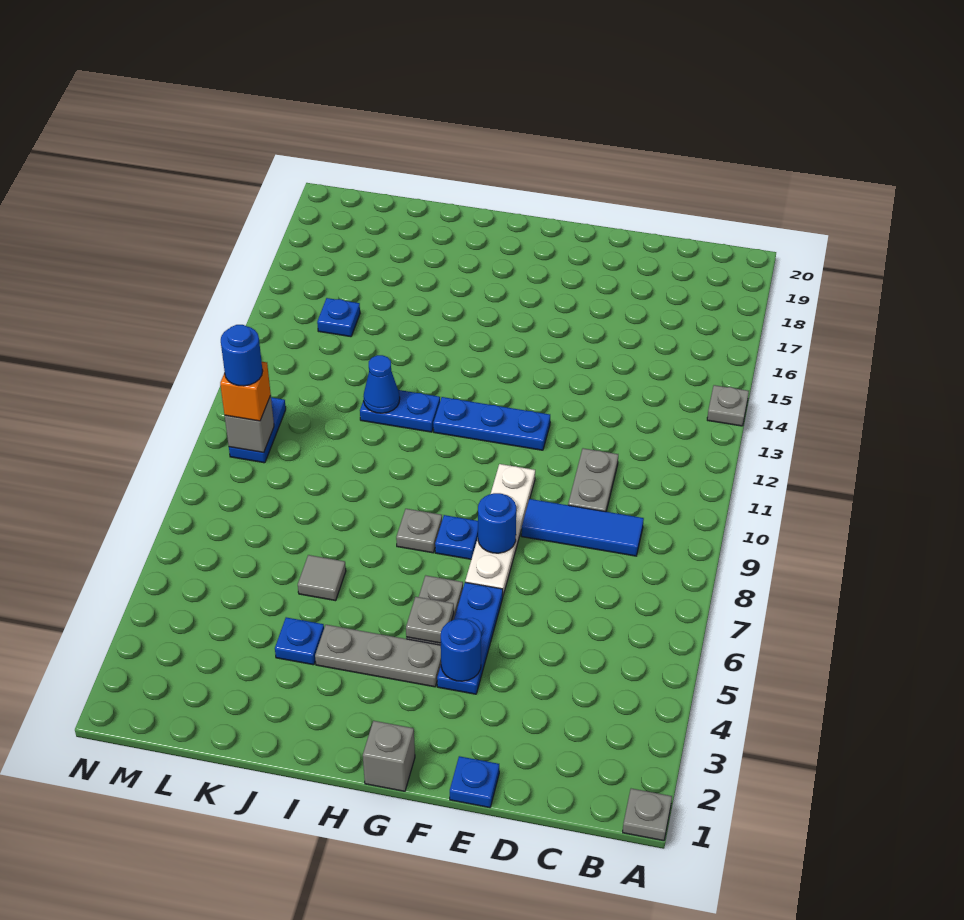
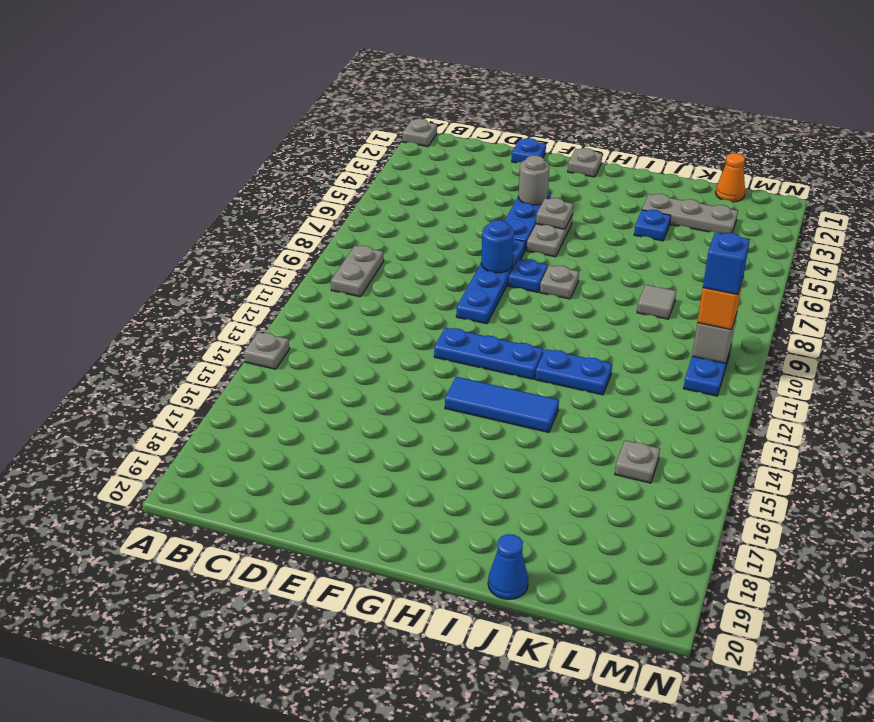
blue 1x3 tile [521,499,644,556] -> blue 1x3 tile moved to [445,377,559,433]
grey 1x2 plate [568,448,618,512] -> grey 1x2 plate moved to [331,246,384,297]
blue 1x1 round brick [441,619,481,681] -> grey 1x1 round brick [518,155,550,205]
white 1x4 plate [465,464,535,595] -> blue 1x4 plate [456,238,525,324]
grey 1x1 brick [363,721,415,791] -> grey 1x1 plate [568,148,602,177]
grey 1x3 plate [315,625,441,687] -> grey 1x3 plate moved to [642,194,738,234]
grey 1x1 tile [298,555,346,601] -> grey 1x1 tile moved to [637,285,676,319]
blue 1x1 cone [364,355,400,413] -> blue 1x1 cone moved to [488,534,528,599]
none -> orange 1x1 cone [716,153,745,202]
blue 1x1 plate [317,298,360,337] -> grey 1x1 plate [615,440,660,483]
blue 1x1 round brick [221,325,263,386] -> blue 1x1 brick [703,233,750,295]

